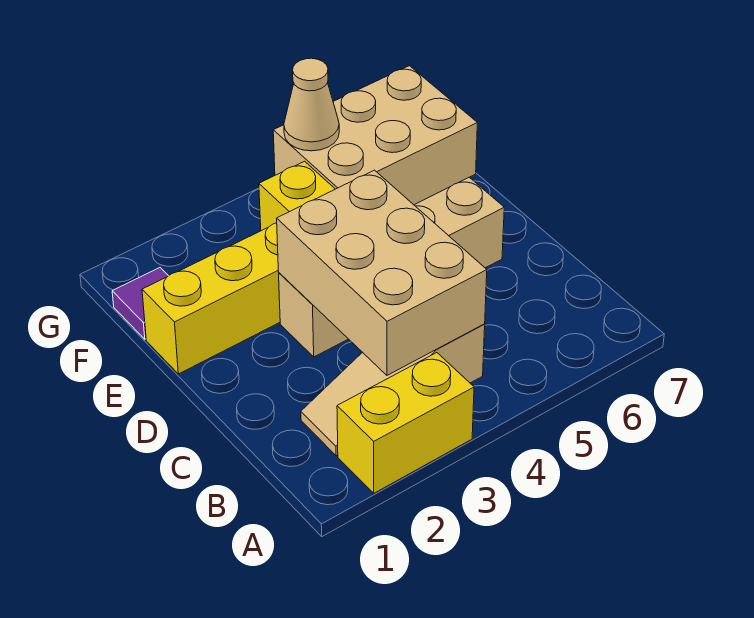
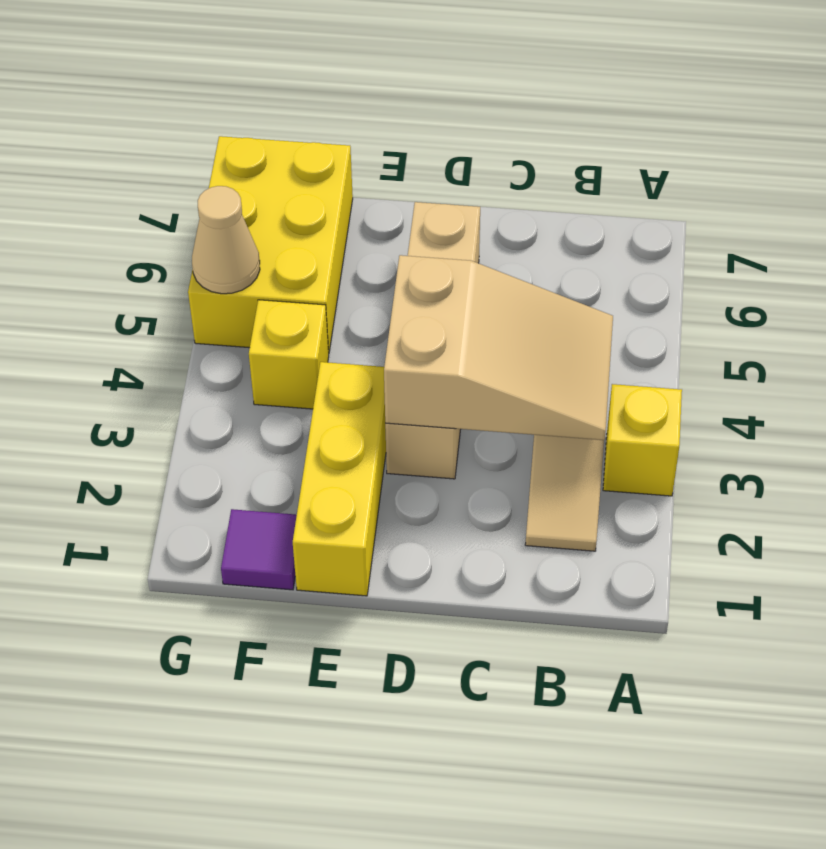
yellow 1x2 brick [337,353,474,493] -> yellow 1x1 brick [603,384,682,496]
tan 2x3 brick [277,170,487,375] -> tan 2x3 slope [384,255,613,440]
tan 2x3 brick [273,66,477,205] -> yellow 2x3 brick [188,136,353,352]

